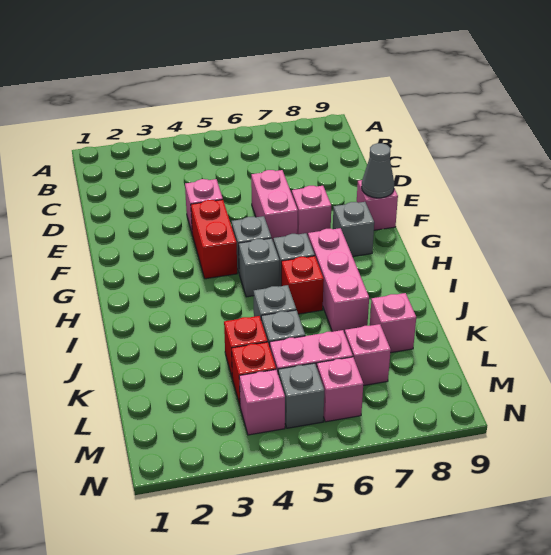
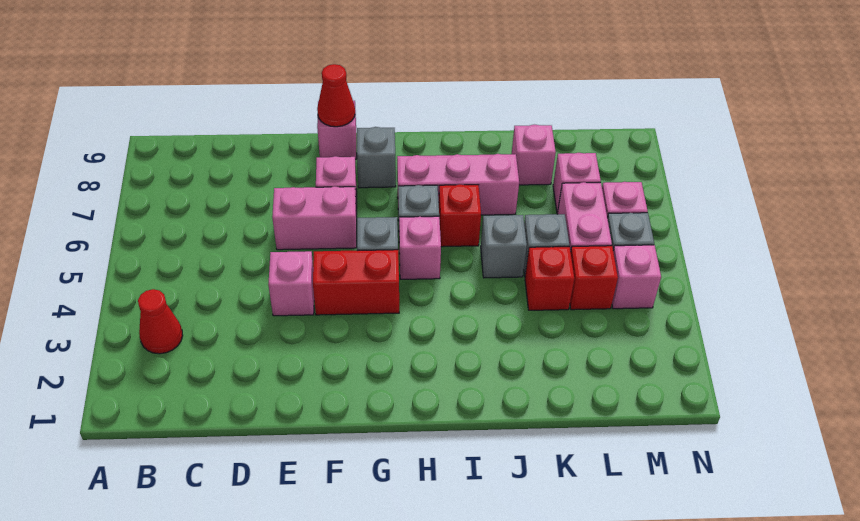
none -> red 1x1 cone [138,289,183,354]
grey 1x1 cone [362,143,394,198] -> red 1x1 cone [317,64,355,127]
grey 1x1 brick [239,238,279,297] -> pink 1x1 brick [399,216,441,279]

